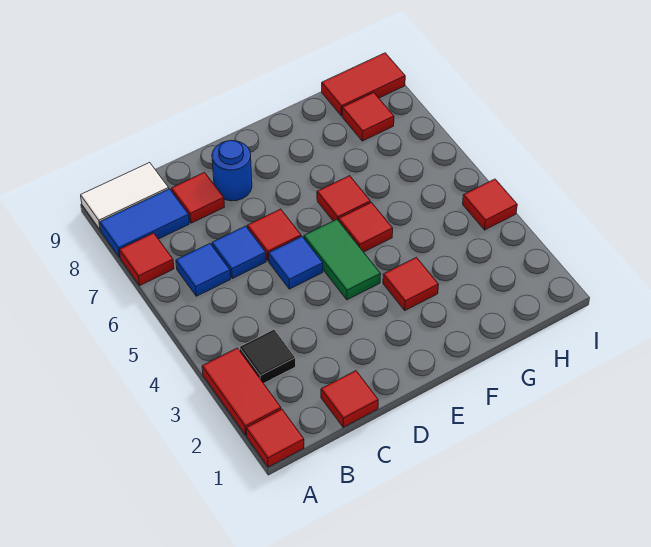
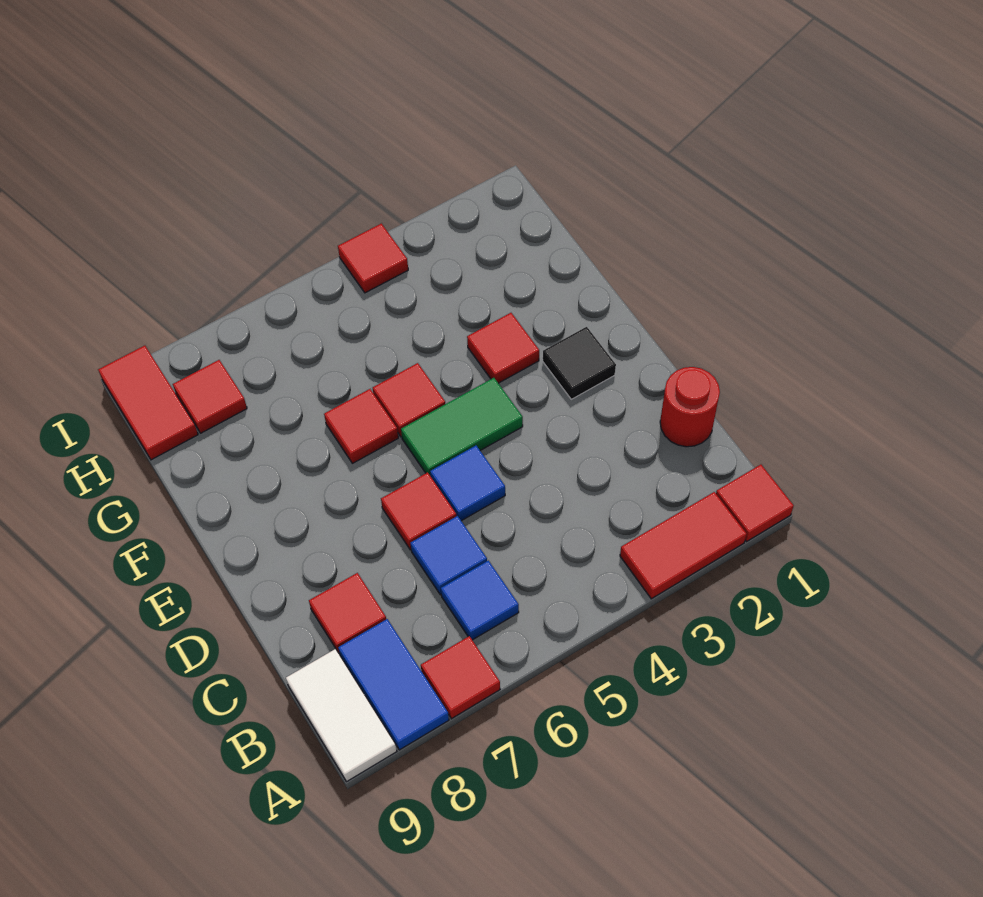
black 1x1 tile [239,330,296,383] -> black 1x1 tile moved to [543,327,616,399]
red 1x1 tile [321,371,378,427] -> red 1x1 round brick [660,367,720,447]
blue 1x1 round brick [212,140,252,201] -> none

